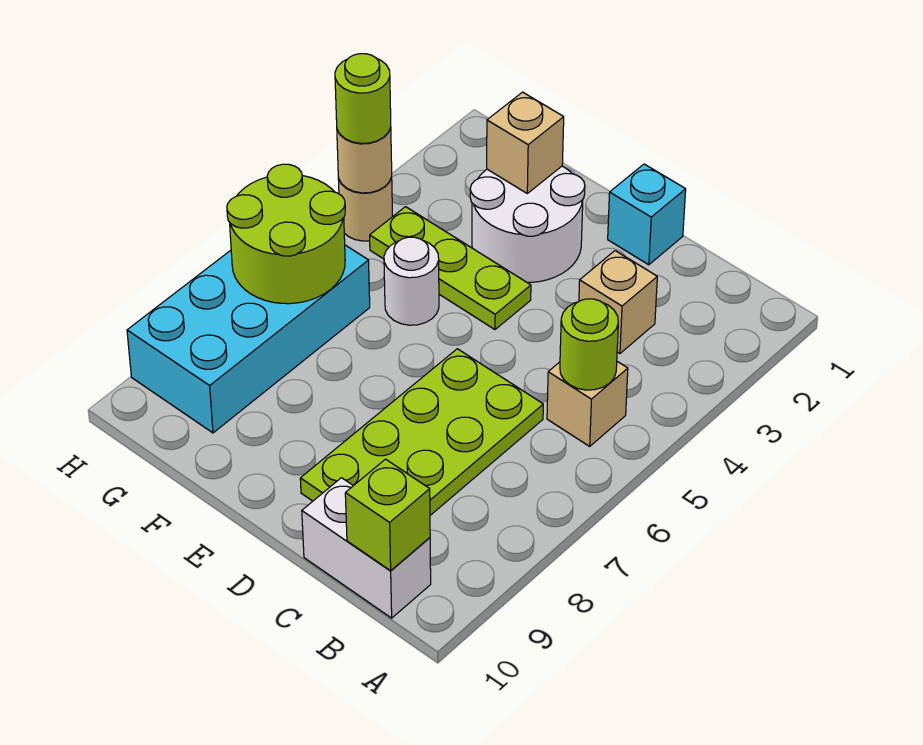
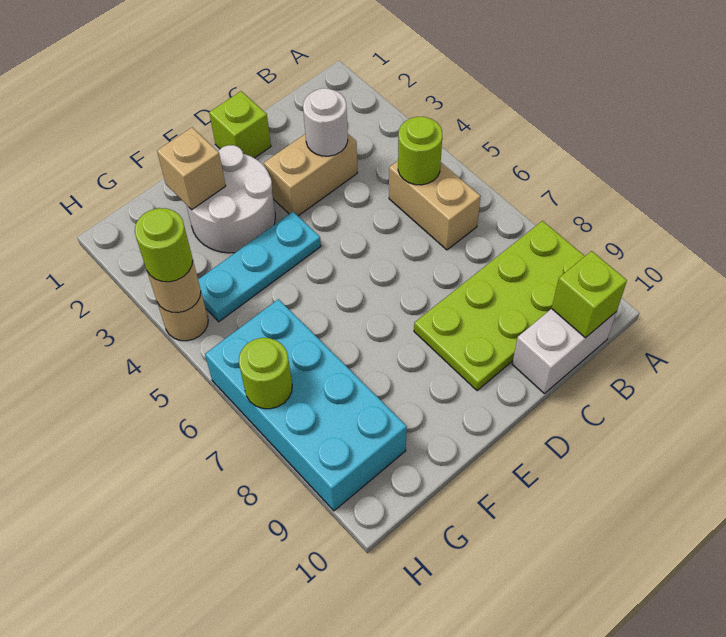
tan 1x1 brick [547,362,628,446] -> tan 1x2 brick [389,161,481,250]
tan 1x1 brick [579,251,657,354] -> tan 1x2 brick [264,134,357,216]
lime 2x4 plate [300,349,543,515] -> lime 2x4 plate turned to [414,221,585,391]
cyan 1x1 brick [608,164,686,265] -> lime 1x1 brick [209,91,271,158]
lime 1x3 plate [370,207,531,329] -> cyan 1x3 plate [198,212,321,322]
white 1x1 round brick [384,237,439,325] -> white 1x1 round brick moved to [303,88,348,156]
lime 2x2 round brick [227,164,345,304] -> lime 1x1 round brick [239,338,292,409]

